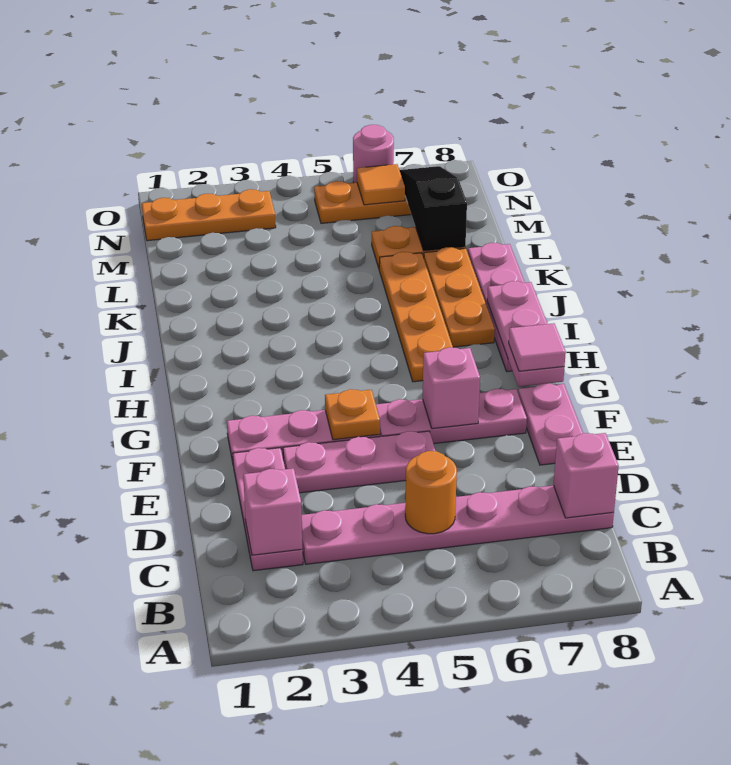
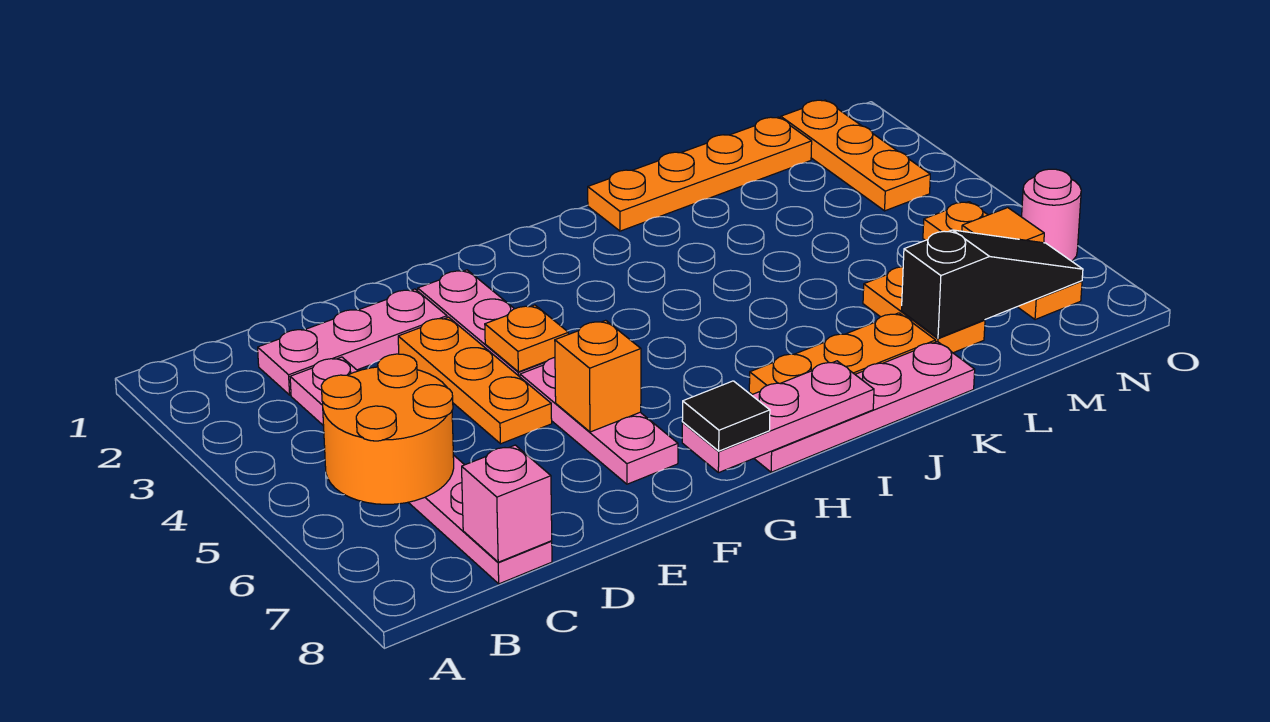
pink 1x1 brick [243,468,303,555] -> none
orange 1x1 round brick [405,451,457,534] -> orange 2x2 round brick [321,354,454,504]
pink 1x3 plate [283,431,436,493] -> orange 1x3 plate [398,317,552,444]
pink 1x2 plate [518,383,583,465] -> none
pink 1x1 brick [423,347,480,429] -> orange 1x1 brick [555,320,641,432]
pink 1x1 tile [509,323,566,371] -> black 1x1 tile [682,381,770,451]
orange 1x4 plate [379,252,453,382] -> orange 1x4 plate moved to [588,117,812,231]

